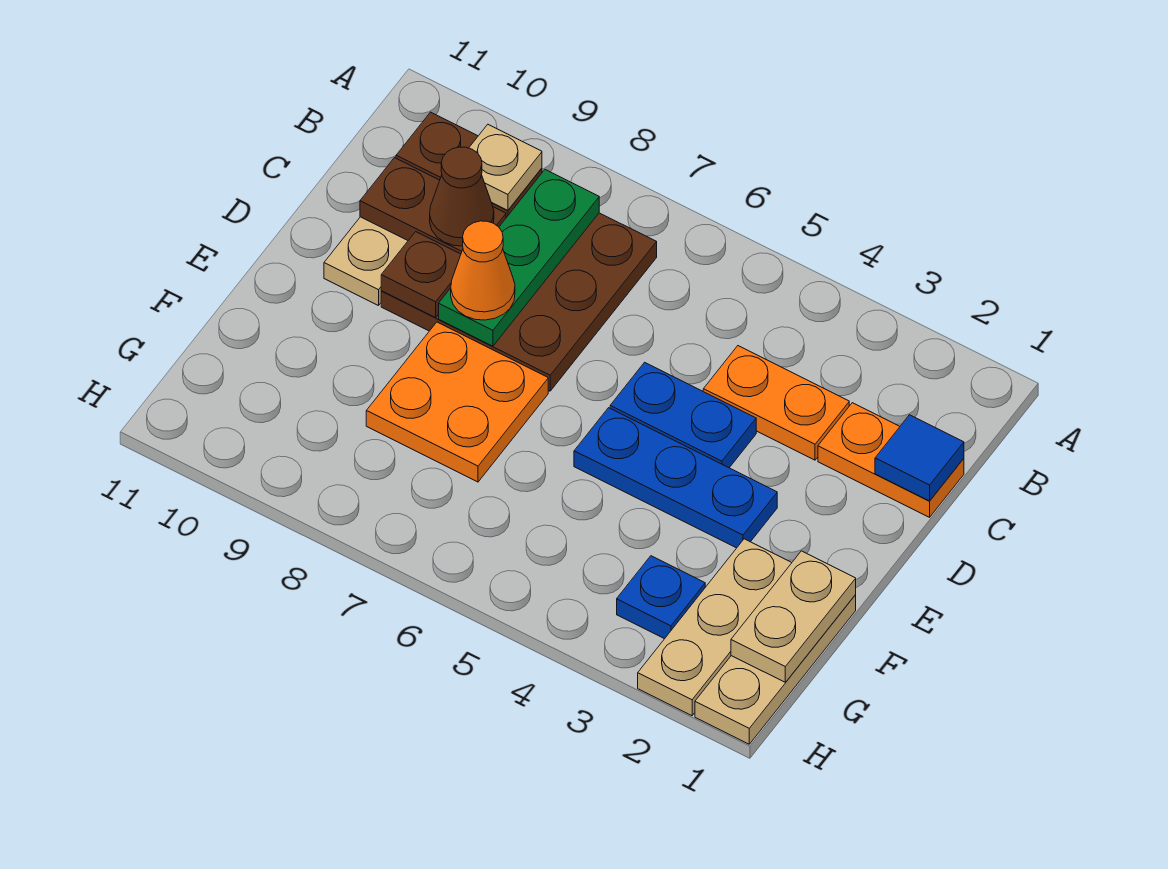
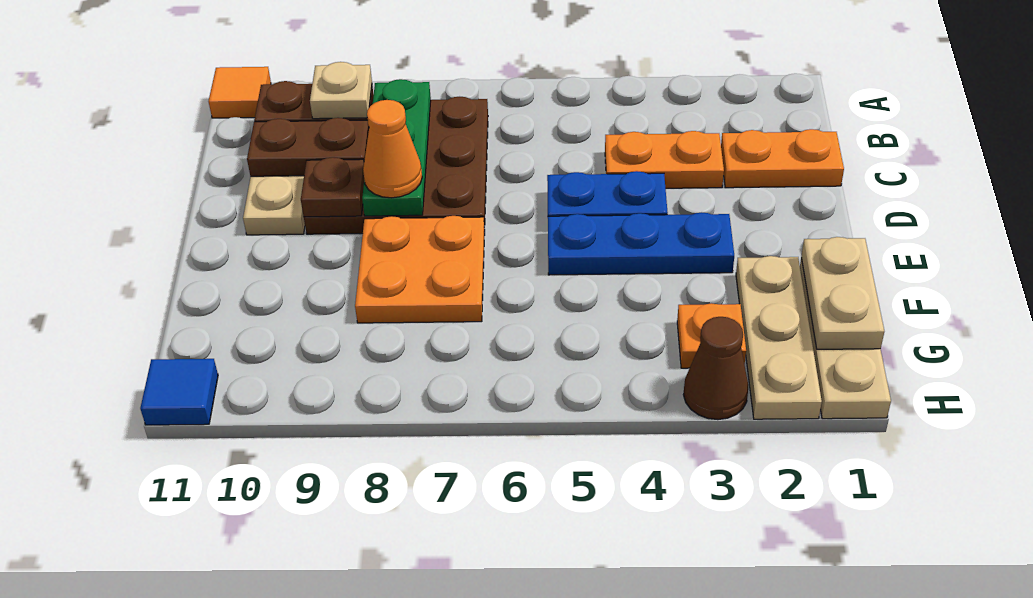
none -> orange 1x1 tile [209,67,271,118]
blue 1x1 tile [875,415,964,501] -> blue 1x1 tile moved to [140,359,218,425]
brown 1x1 cone [430,147,494,246] -> brown 1x1 cone moved to [683,317,748,420]
blue 1x1 plate [617,556,705,639] -> orange 1x1 plate [677,303,746,368]

